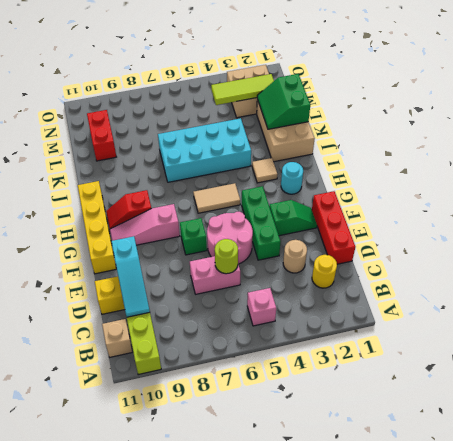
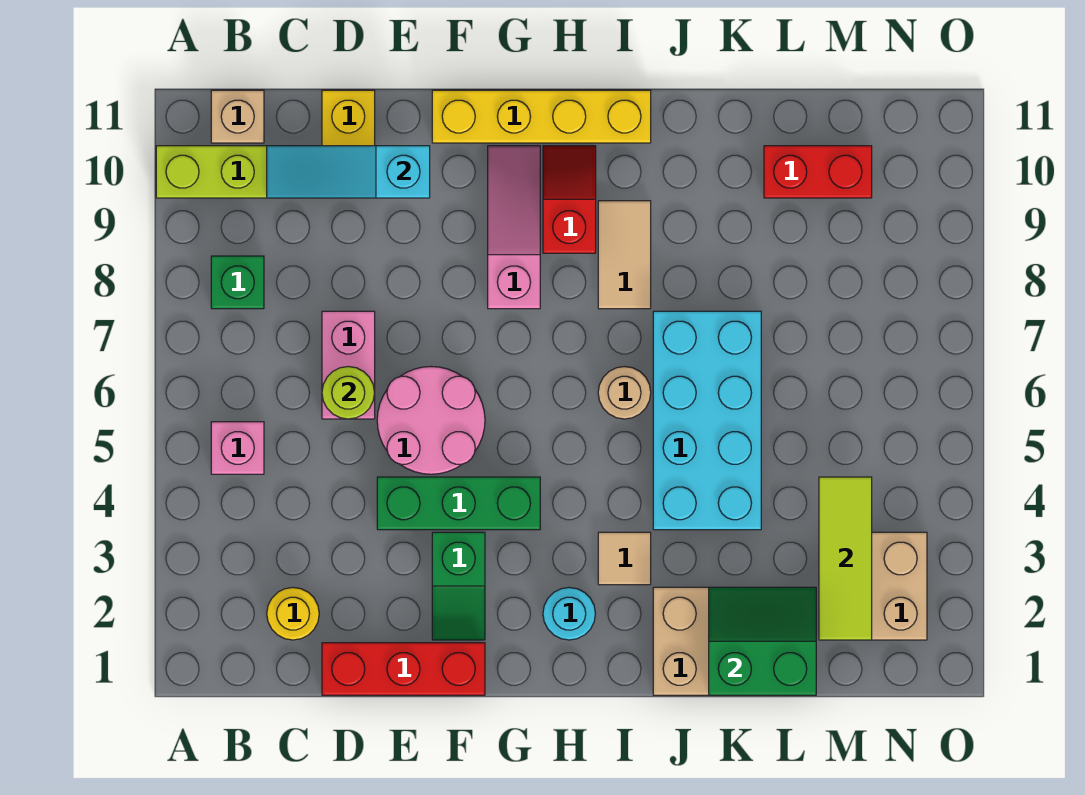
tan 1x1 round brick [283,240,307,273] -> tan 1x1 round brick moved to [598,367,651,419]
green 1x1 brick [180,218,207,255] -> green 1x1 brick moved to [211,256,264,309]
tan 1x2 tile [193,183,240,213] -> tan 1x2 tile moved to [598,201,651,309]

